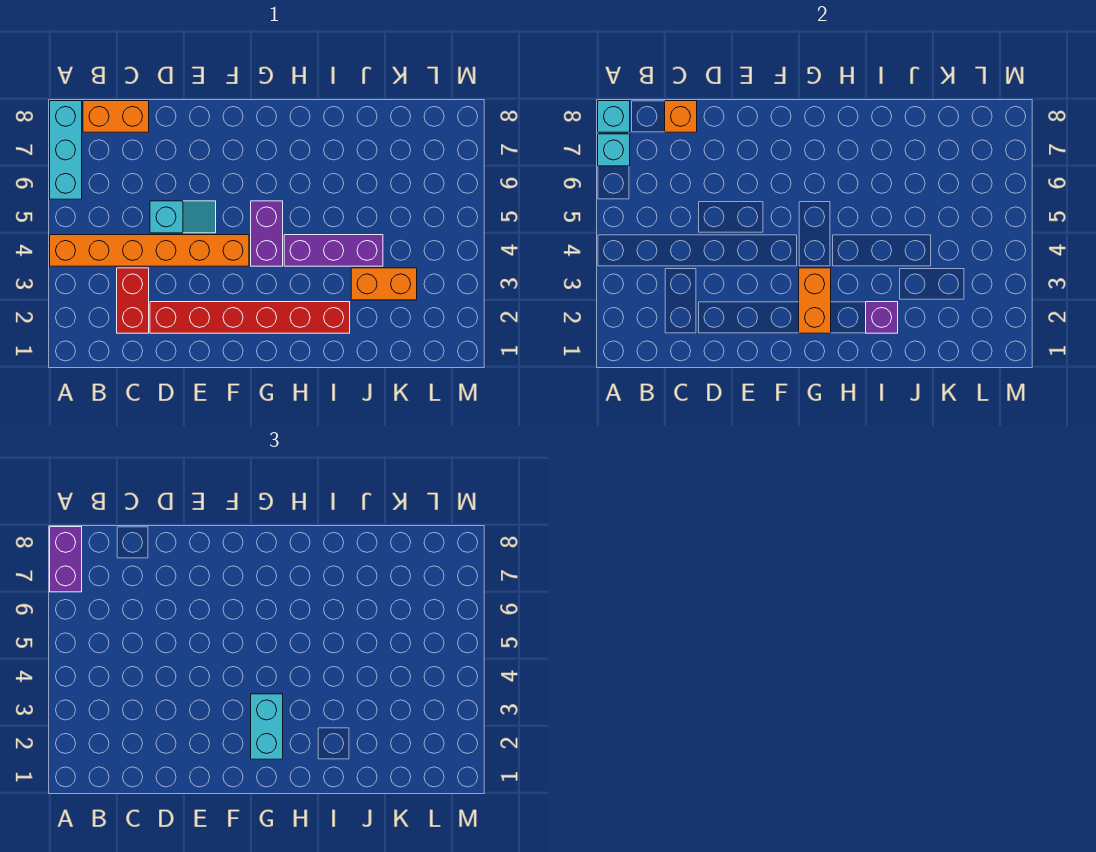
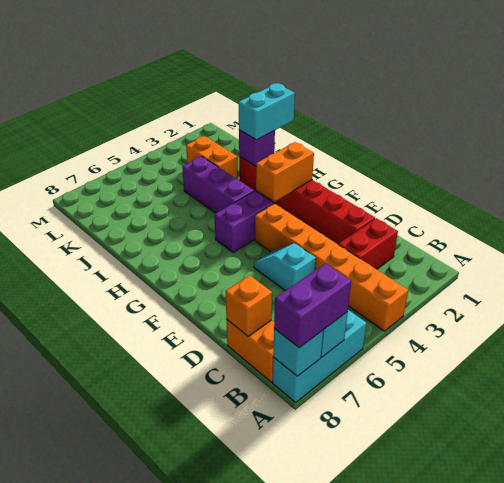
cyan 1x2 brick [251,694,283,759] -> cyan 1x2 brick moved to [239,83,295,140]

